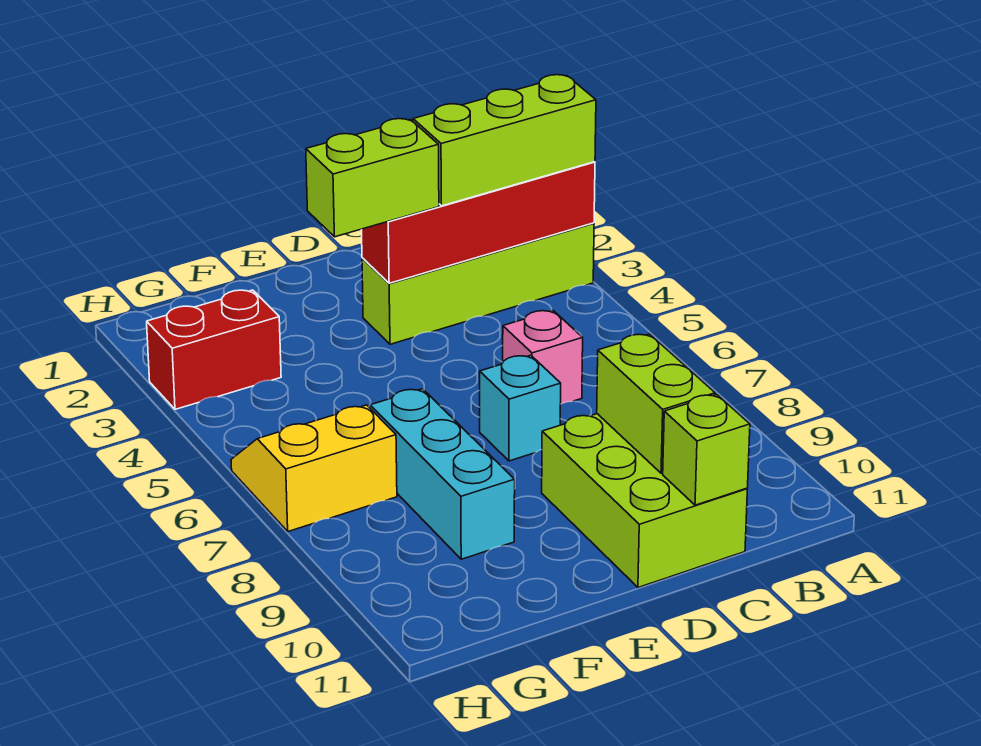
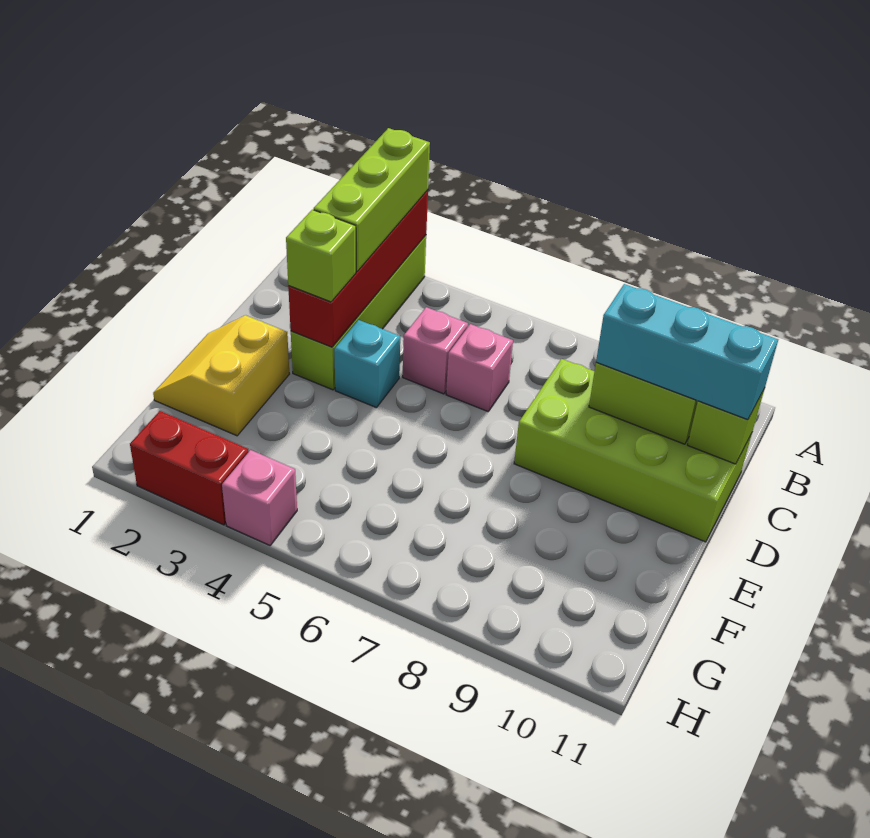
none -> pink 1x1 brick [403,307,468,394]
lime 2x3 brick [542,414,747,588] -> lime 2x4 brick [514,359,752,542]
lime 1x2 brick [306,119,439,237] -> lime 1x1 brick [286,210,356,302]
cyan 1x1 brick [480,355,561,461] -> cyan 1x1 brick moved to [334,320,400,408]
cyan 1x3 brick [370,389,515,559] -> cyan 1x3 brick moved to [596,284,778,420]
red 1x2 brick [147,290,281,409] -> red 1x2 brick turned to [130,411,249,525]
yellow 2x2 slope [231,405,397,531] -> yellow 2x2 slope moved to [153,315,289,436]
none -> pink 1x1 brick [222,450,297,545]

